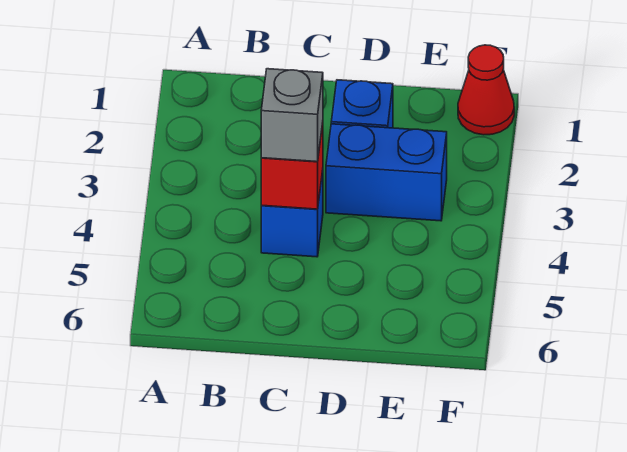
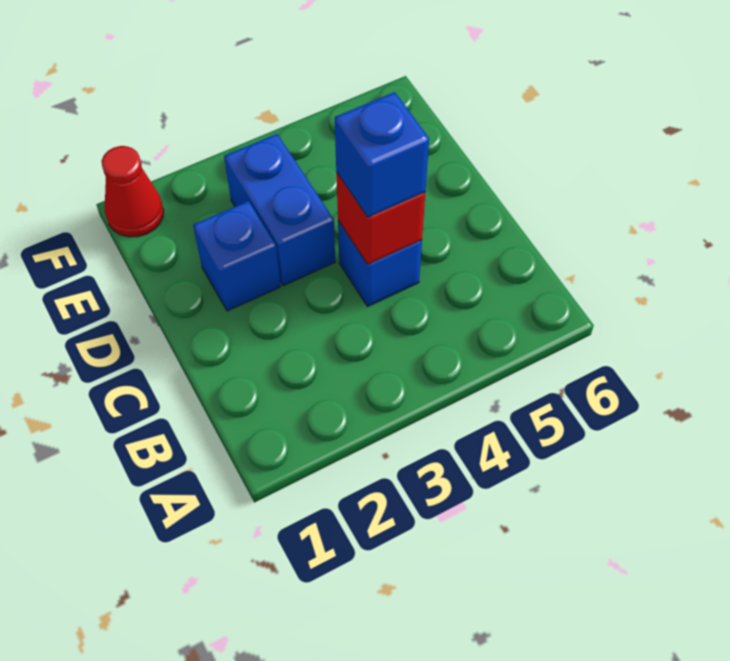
grey 1x1 brick [261,69,323,162] -> blue 1x1 brick [335,92,429,217]

